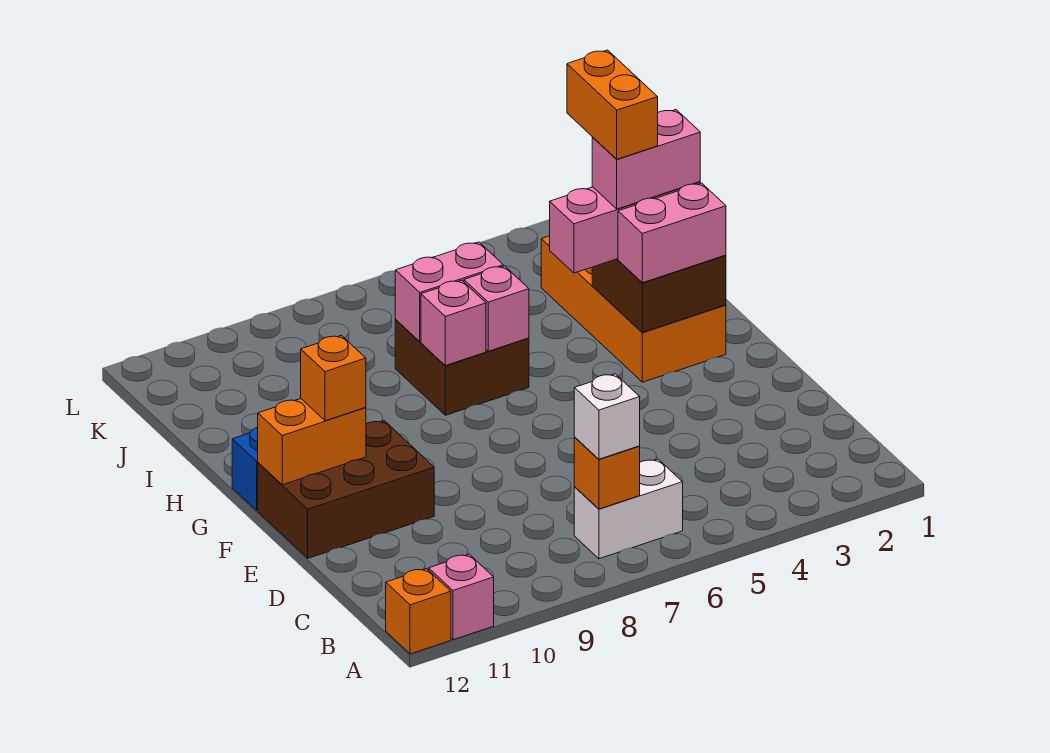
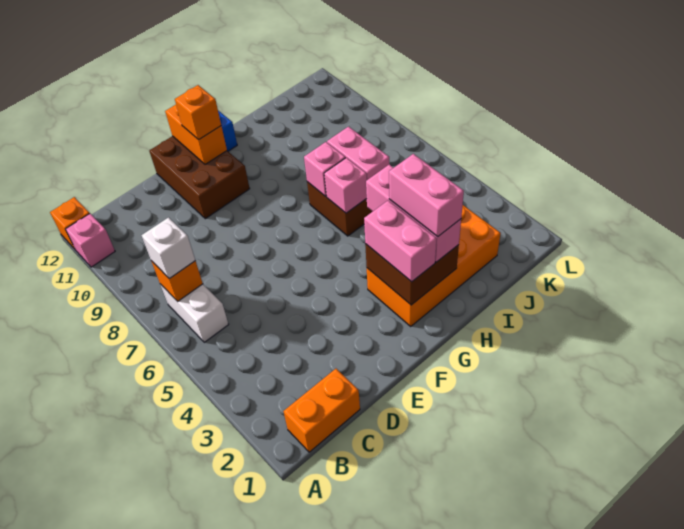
orange 1x2 brick [567,50,658,159] -> orange 1x2 brick moved to [284,369,360,452]

